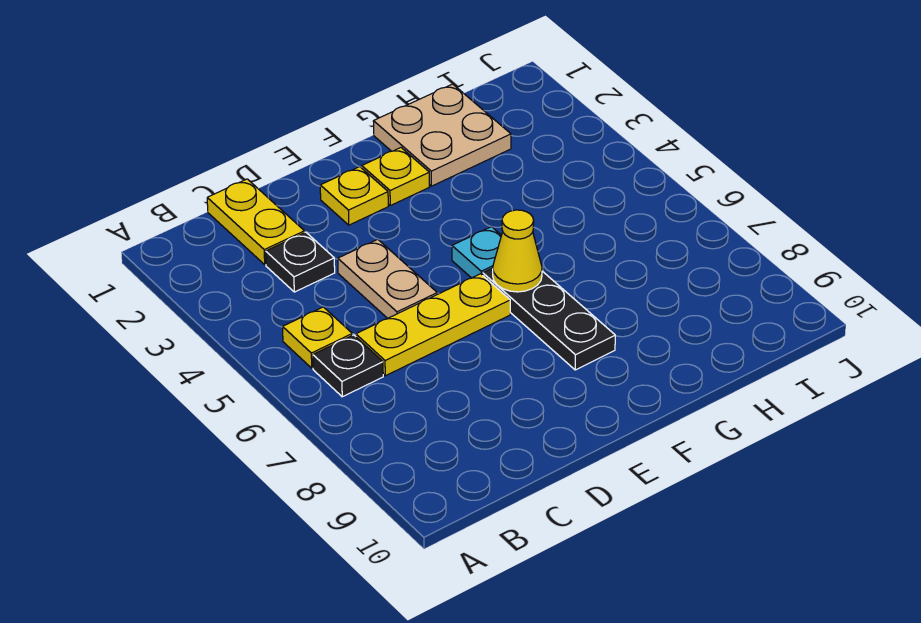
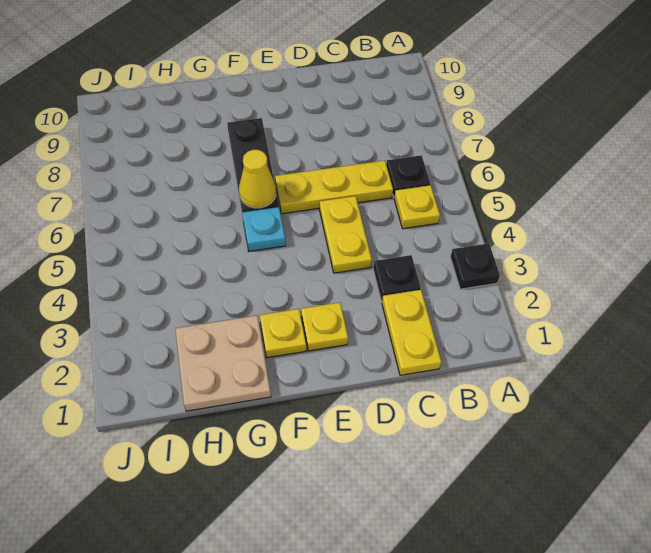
none -> black 1x1 plate [450,243,500,289]
tan 1x2 plate [338,239,437,318] -> yellow 1x2 plate [319,196,372,273]

